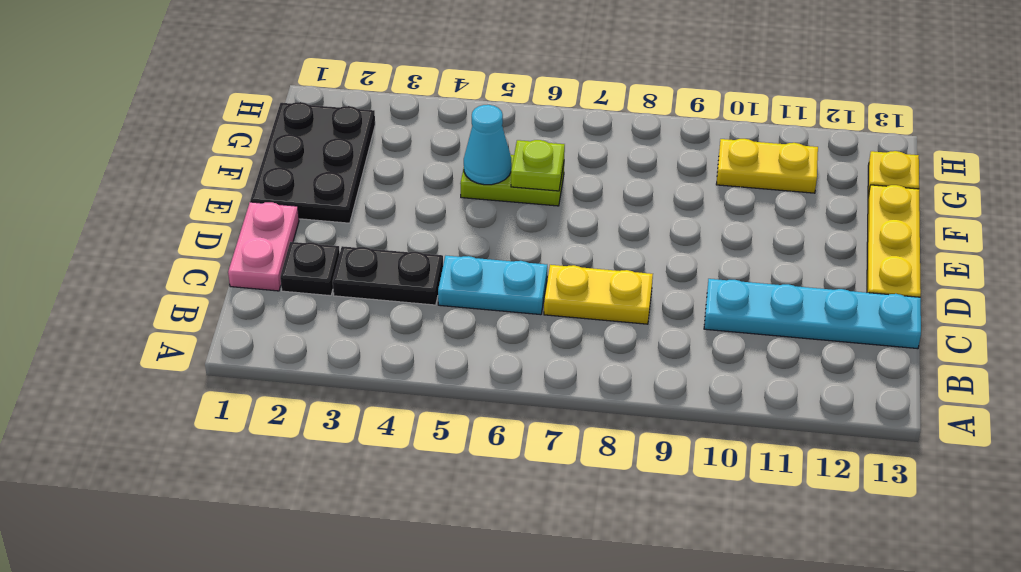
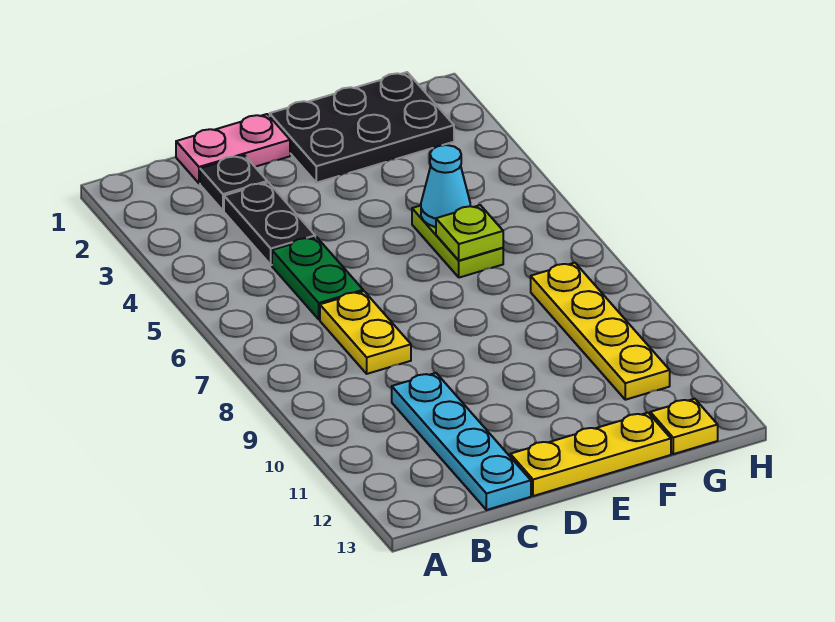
cyan 1x2 plate [438,256,547,315] -> green 1x2 plate [272,237,363,319]
yellow 1x2 plate [716,139,818,193] -> yellow 1x4 plate [531,263,670,400]

